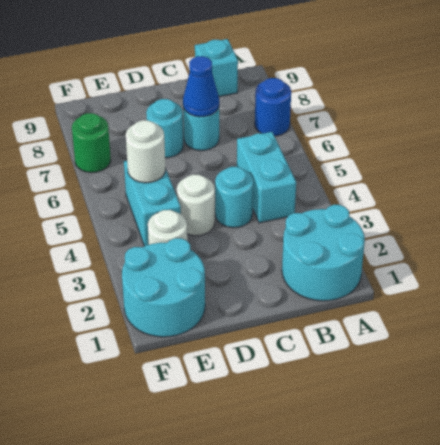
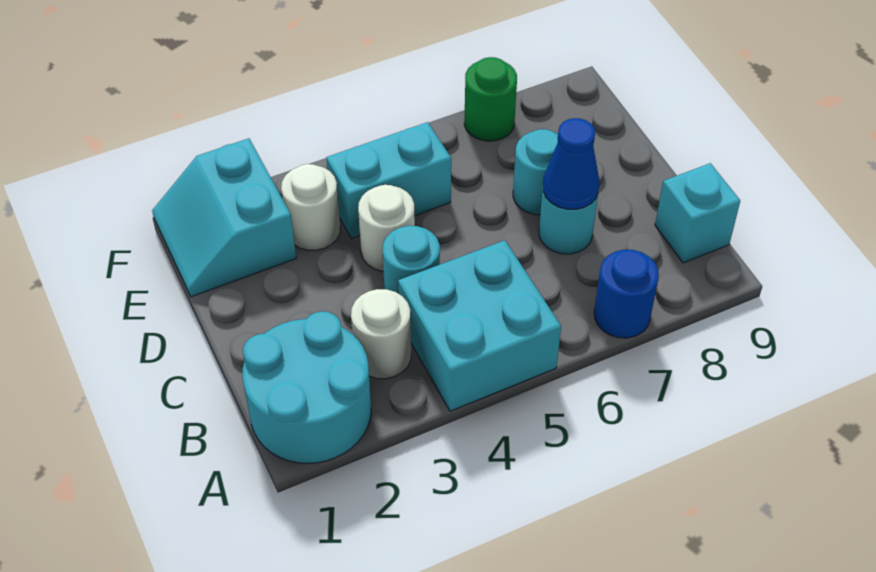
cyan 1x2 brick [237,132,296,223] -> cyan 2x2 brick [398,240,561,411]
cyan 2x2 round brick [122,238,205,337] -> cyan 2x2 slope [152,138,296,297]
white 1x1 round brick [126,120,166,183] -> white 1x1 round brick moved to [351,289,411,379]

